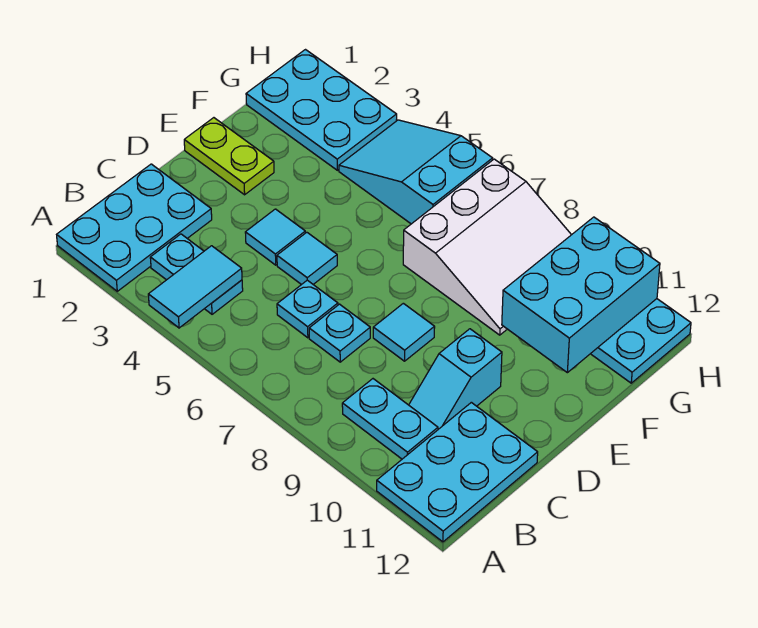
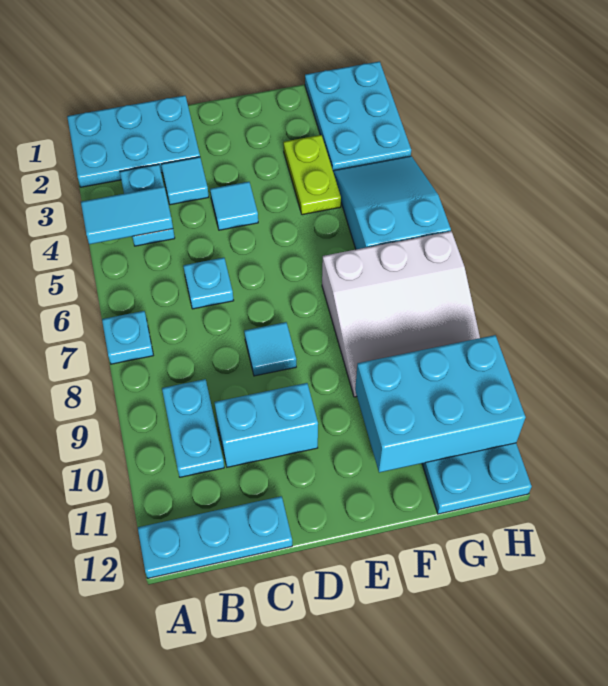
cyan 2x3 plate [377,402,538,542] -> cyan 1x3 plate [138,496,292,578]
cyan 1x1 plate [309,304,370,362] -> cyan 1x1 plate moved to [102,311,153,364]
cyan 1x2 slope [409,329,502,429] -> cyan 1x2 brick [214,383,318,467]
cyan 1x1 tile [277,232,337,285] -> cyan 1x1 tile moved to [161,157,209,205]
lime 1x2 plate [184,118,274,195] -> lime 1x2 plate moved to [283,135,341,215]

